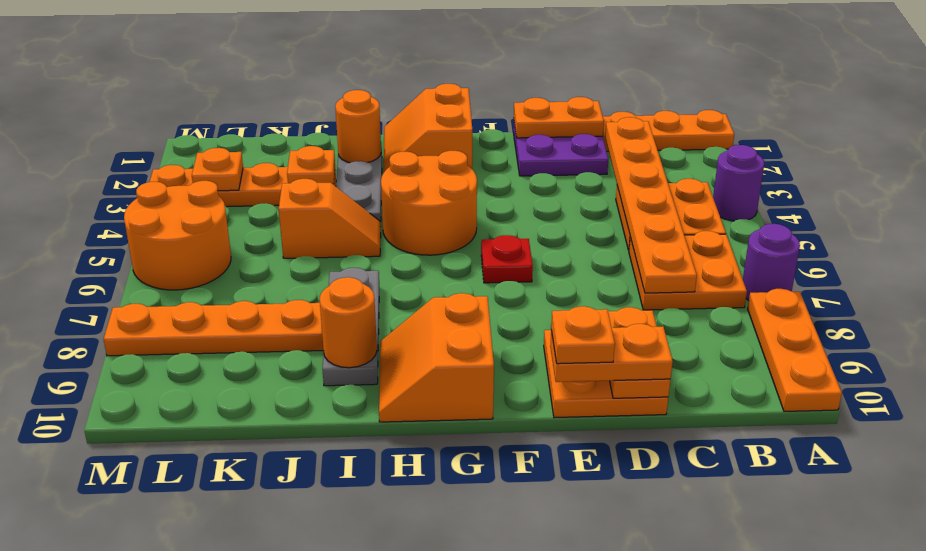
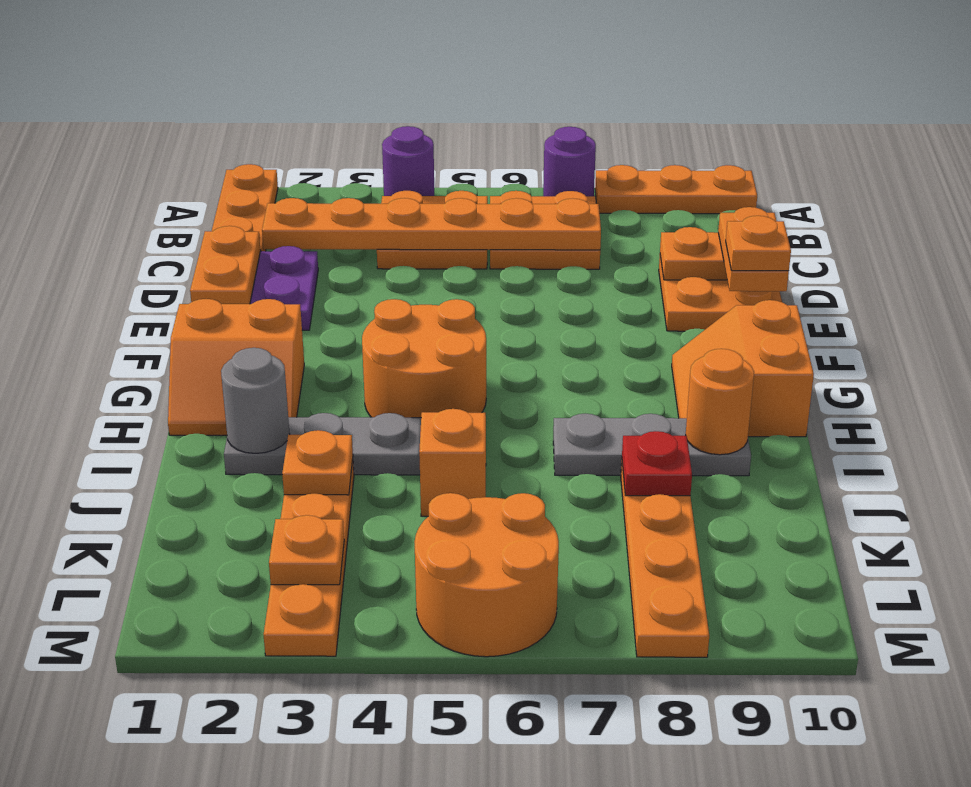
red 1x1 plate [481,235,533,283] -> red 1x1 plate moved to [622,431,692,496]
orange 2x2 slope [379,293,494,422] -> orange 2x2 slope turned to [672,300,814,437]
orange 1x1 round brick [335,90,381,163] -> grey 1x1 round brick [221,348,290,453]

